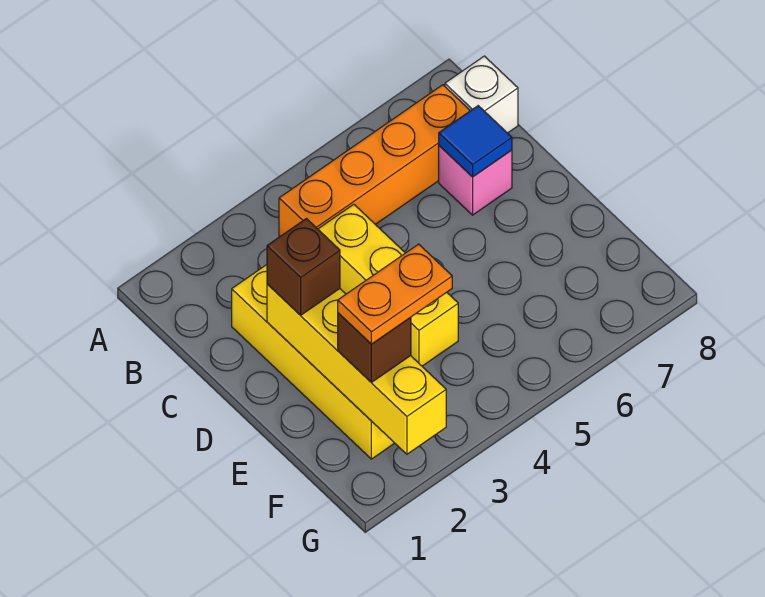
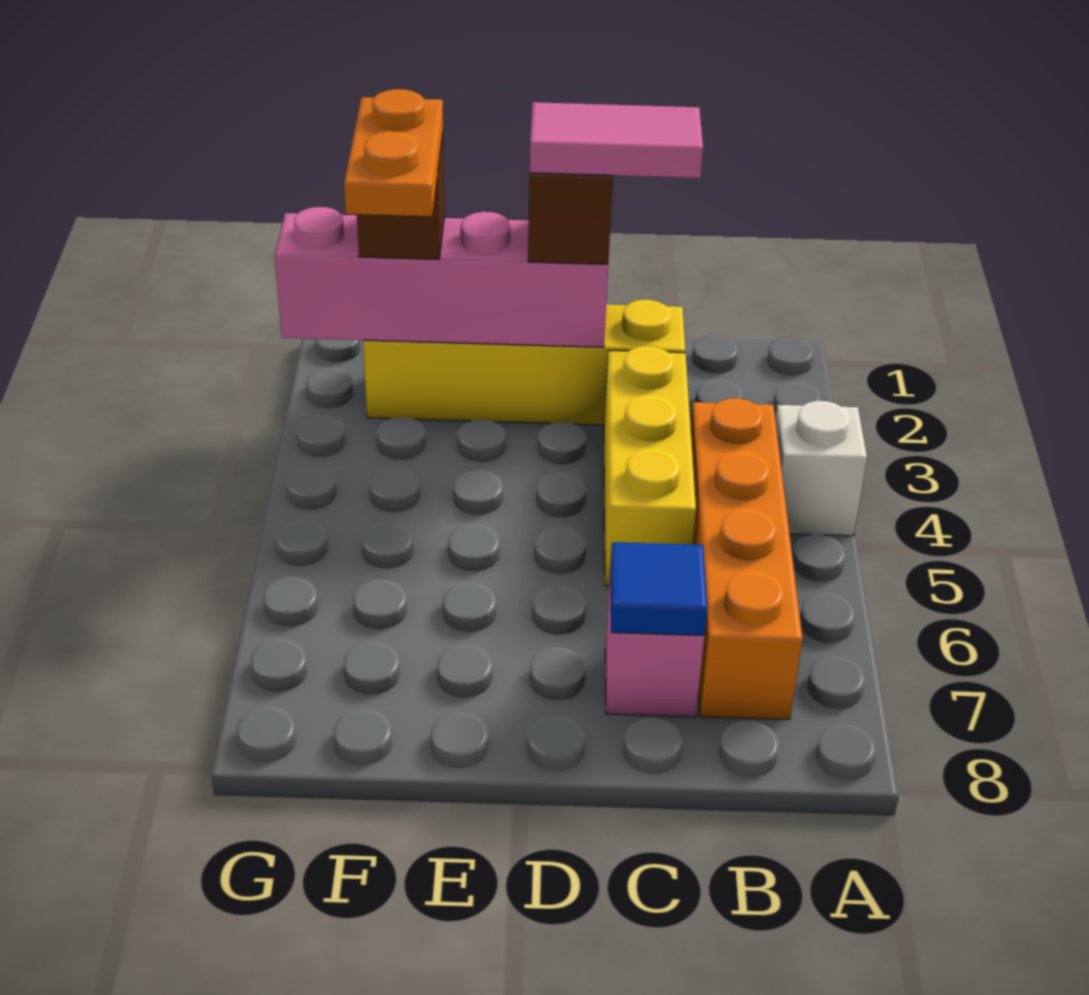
white 1x1 brick [445,56,518,133] -> white 1x1 brick moved to [775,401,867,536]
none -> pink 1x2 tile [530,102,703,178]
yellow 1x3 brick [318,204,458,366] -> yellow 1x3 brick turned to [604,346,696,586]
yellow 1x4 brick [267,284,446,454] -> pink 1x4 brick [275,207,608,347]

